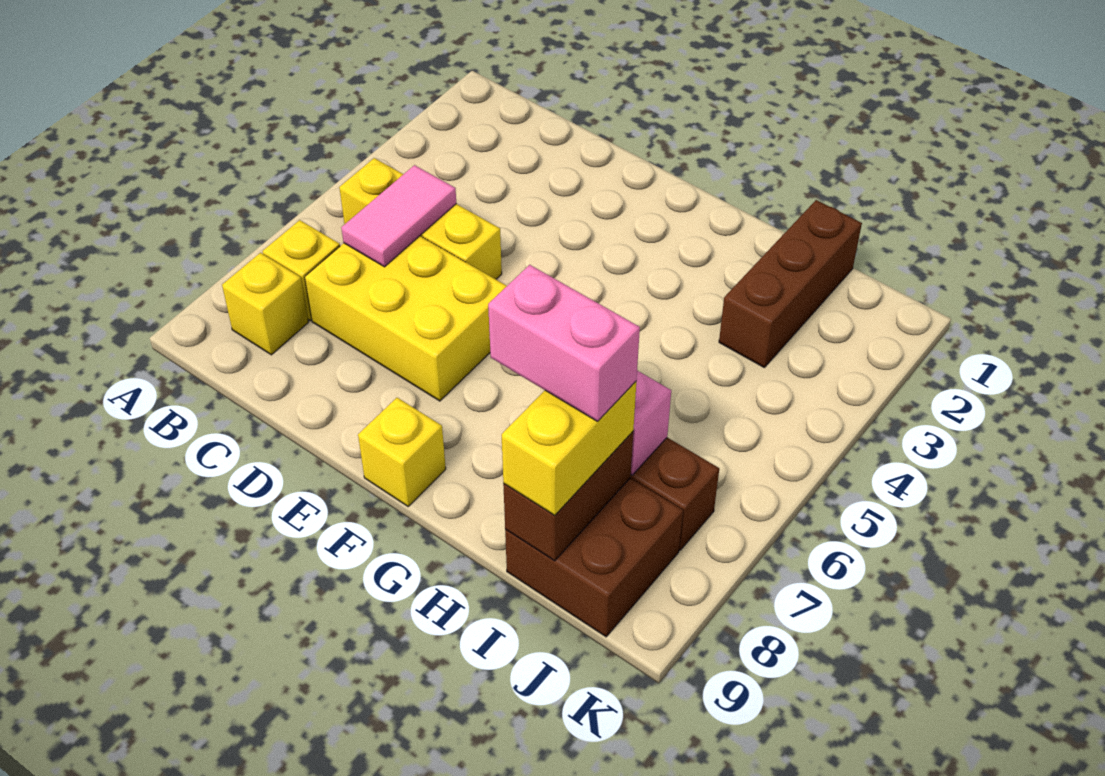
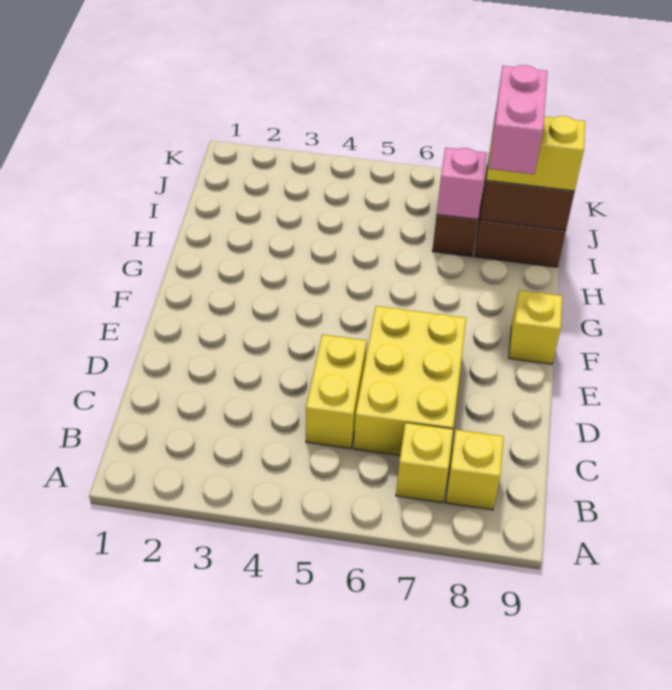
yellow 1x3 brick [339,158,502,279] -> yellow 1x2 brick [306,334,367,449]
pink 1x2 tile [341,165,456,267] -> none
brown 1x3 brick [719,200,862,367] -> none

